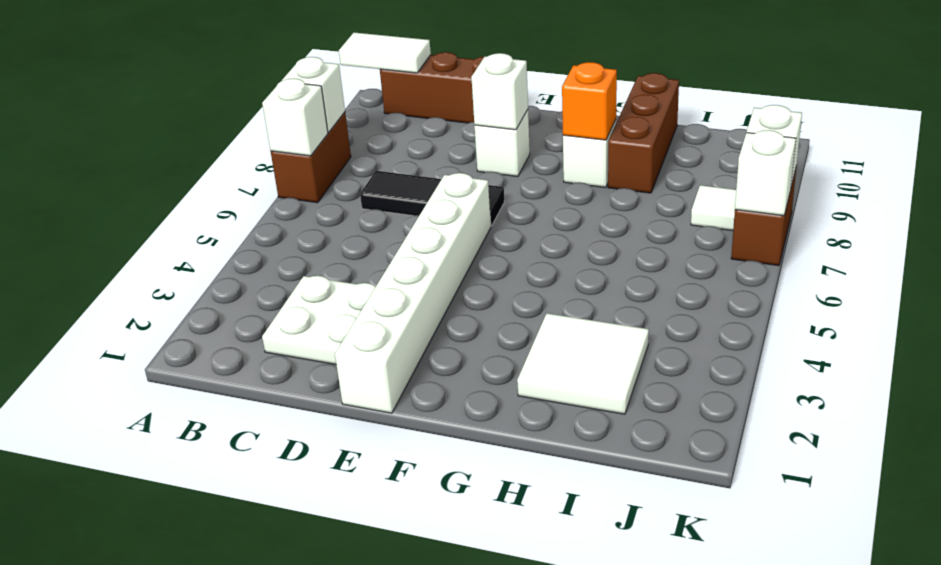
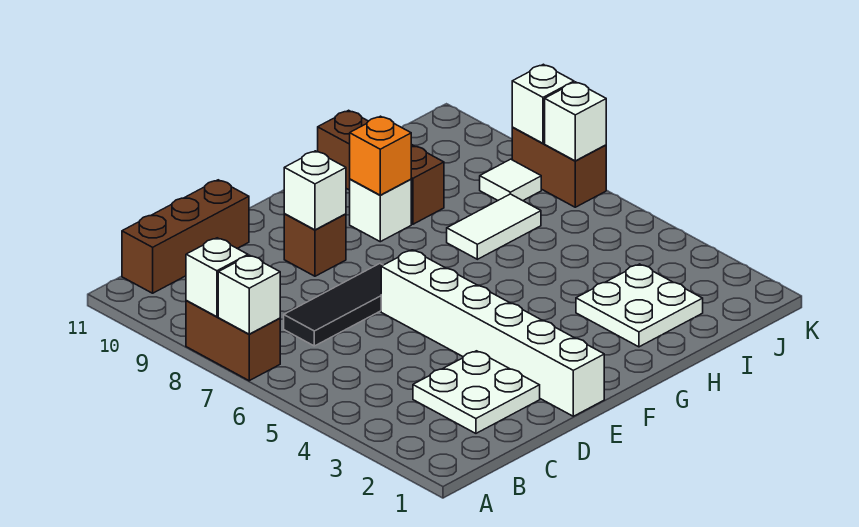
white 1x2 tile [339,33,431,73] -> white 1x2 tile moved to [447,194,541,259]
white 1x1 brick [475,110,530,176] -> brown 1x1 brick [284,214,346,276]
white 2x2 tile [517,313,649,414] -> white 2x2 plate [576,264,703,347]

